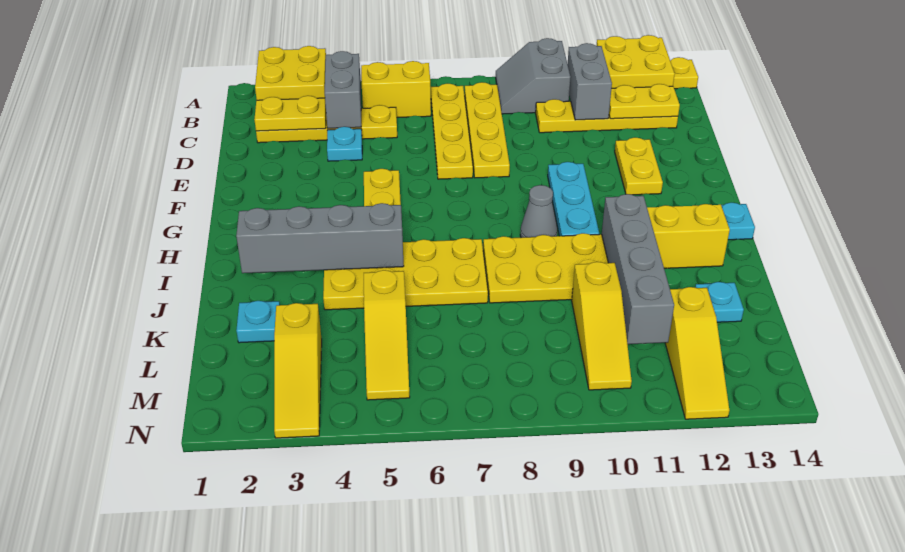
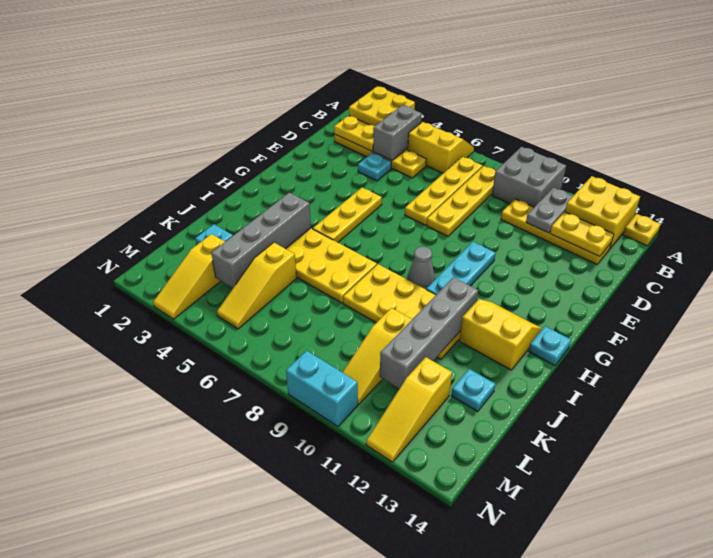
grey 2x2 slope [496,38,571,114] -> grey 2x2 brick [492,147,566,207]
grey 1x2 brick [568,43,612,120] -> grey 1x2 plate [526,188,573,233]
yellow 1x2 plate [615,137,663,195] -> none
grey 1x4 brick [236,203,404,273] -> grey 1x4 brick turned to [211,193,311,288]
none -> cyan 1x2 brick [286,351,358,426]

